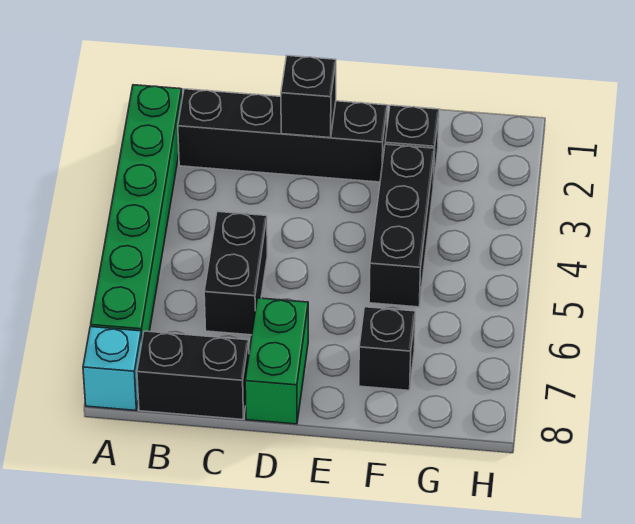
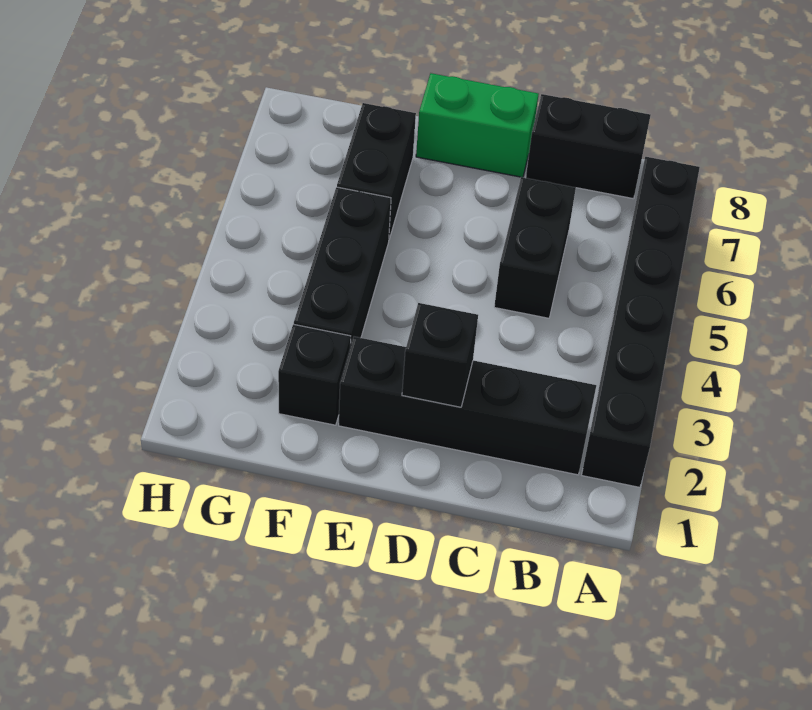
green 1x6 brick [91,85,182,339] -> black 1x6 brick [582,157,700,487]
cyan 1x1 brick [83,327,142,410] -> none
green 1x2 brick [245,298,308,424] -> green 1x2 brick turned to [416,73,538,177]
black 1x1 brick [359,307,415,390] -> black 1x2 brick [337,103,416,239]

